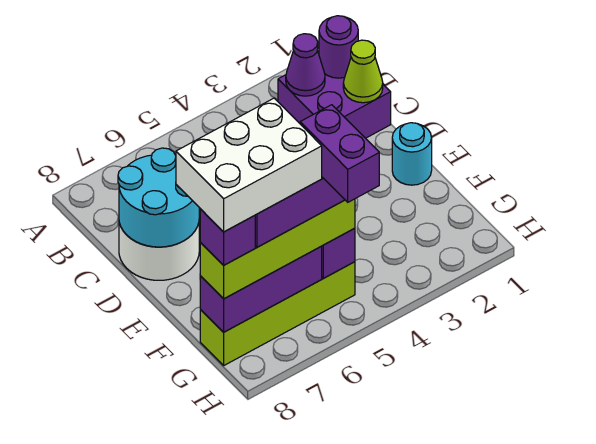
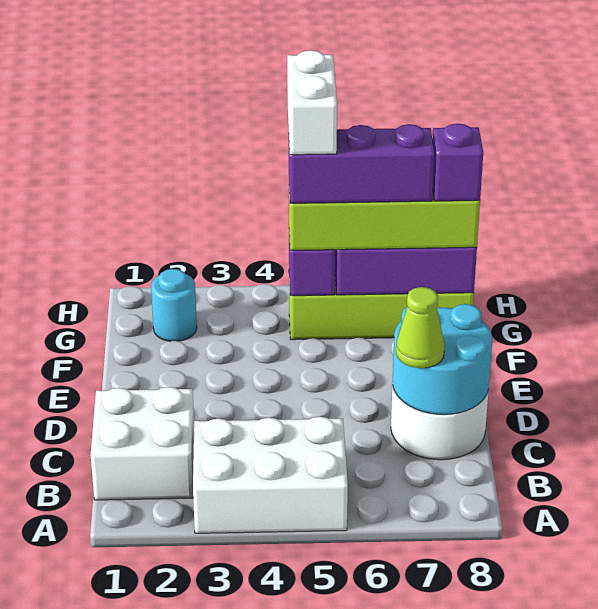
purple 2x2 brick [278,74,391,138] -> white 2x2 brick [91,387,194,500]
purple 1x1 round brick [319,16,358,78] -> none
purple 1x1 cone [286,34,325,96] -> none
lime 1x1 cone [343,40,383,103] -> lime 1x1 cone moved to [396,287,445,368]
cyan 1x1 round brick [392,123,432,185] -> cyan 1x1 round brick moved to [151,269,197,341]
white 2x3 brick [176,98,322,232] -> white 2x3 brick moved to [193,417,348,533]
purple 1x2 brick [300,105,379,202] -> white 1x2 brick [287,50,337,155]

